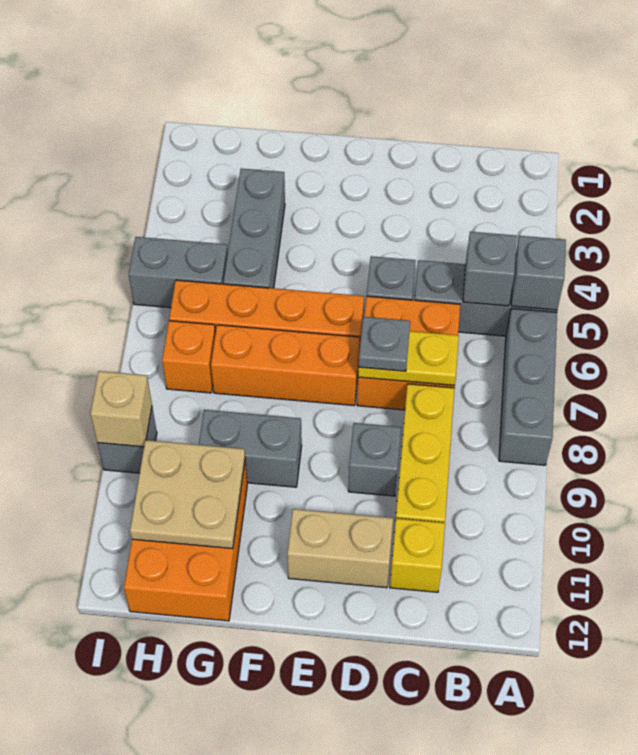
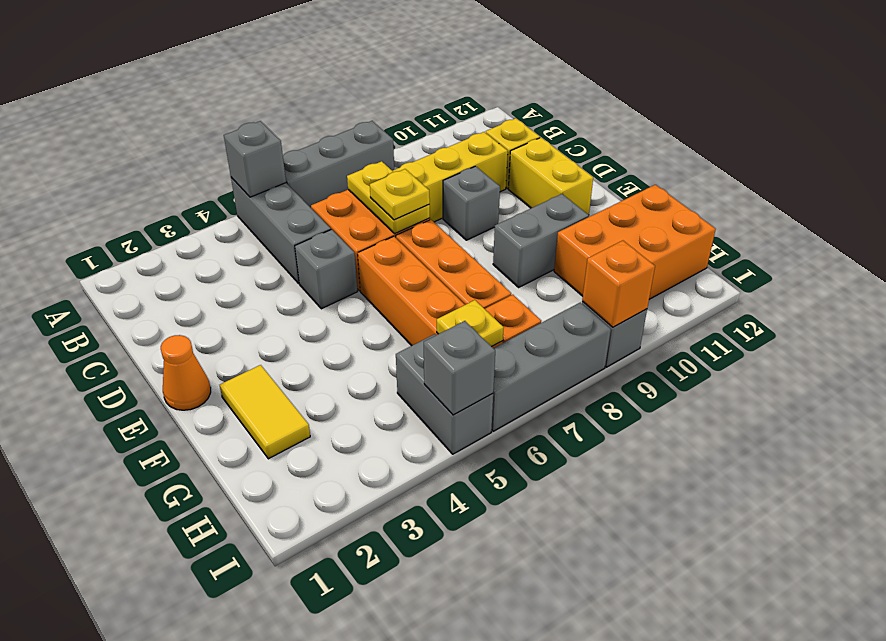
grey 1x1 brick [463,232,517,306] -> grey 1x1 brick moved to [424,321,495,415]
grey 1x1 plate [359,317,410,371] -> yellow 1x1 plate [370,169,430,220]
tan 1x2 brick [287,509,393,588] -> yellow 1x2 brick [508,138,593,215]
none -> orange 1x1 cone [161,335,211,410]
none -> yellow 1x2 tile [220,365,310,459]
grey 1x2 brick [199,410,302,487] -> grey 1x2 brick turned to [493,194,589,287]
grey 1x3 brick [223,169,285,288] -> grey 1x3 brick moved to [492,302,611,431]
tan 2x2 plate [130,440,245,549] -> none
none -> yellow 1x1 plate [437,300,504,347]
tan 1x1 brick [90,371,152,447] -> orange 1x1 brick [582,241,655,327]

